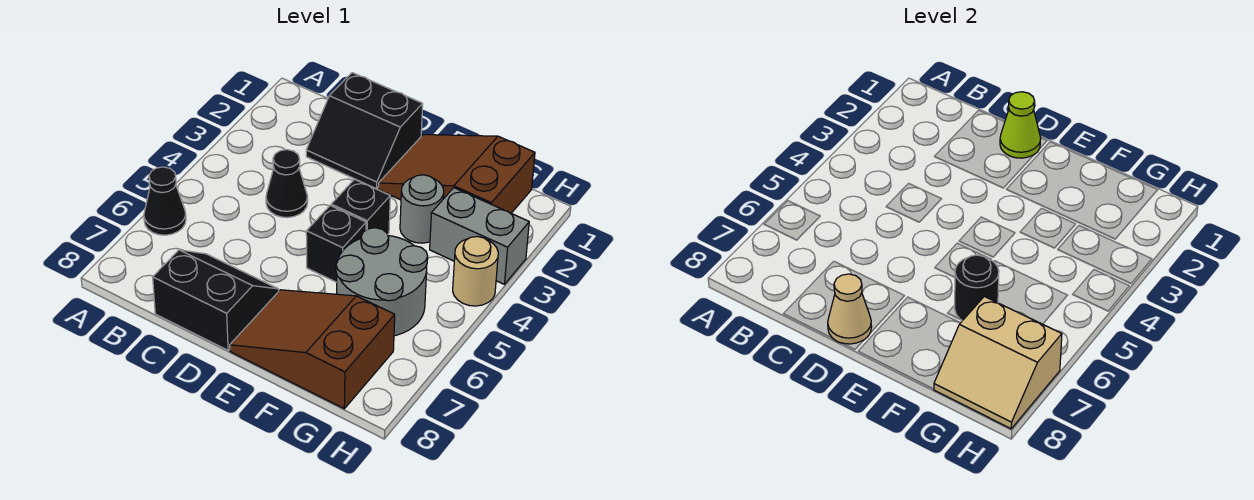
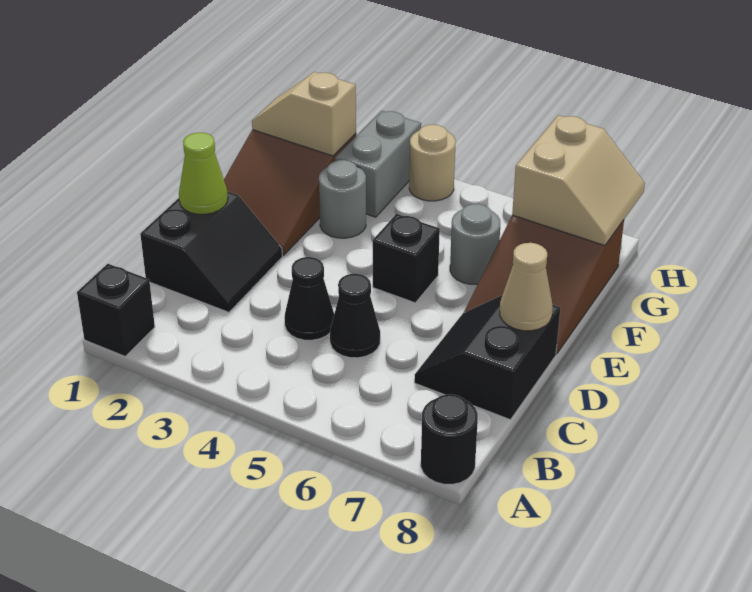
black 1x1 cone [144,167,186,235] -> black 1x1 cone moved to [330,274,380,358]
black 1x1 brick [331,179,390,234] -> black 1x1 brick moved to [77,264,155,356]
grey 2x2 round brick [336,228,428,336] -> grey 1x1 round brick [450,204,500,285]
black 1x1 round brick [955,255,999,321] -> black 1x1 round brick moved to [421,394,478,484]
none -> tan 1x2 slope [252,72,356,156]

